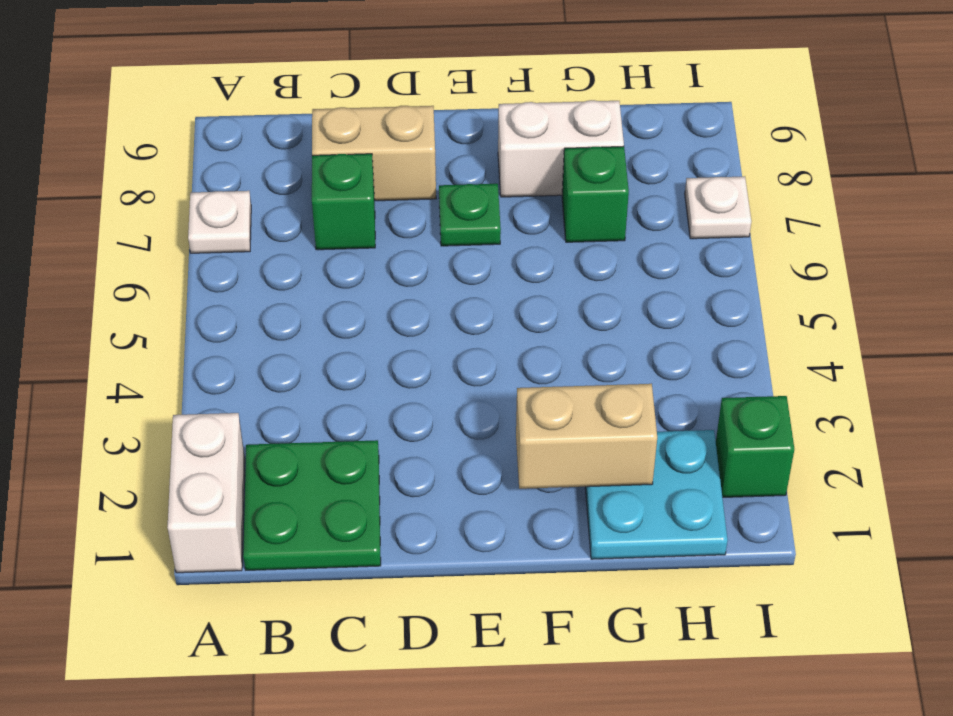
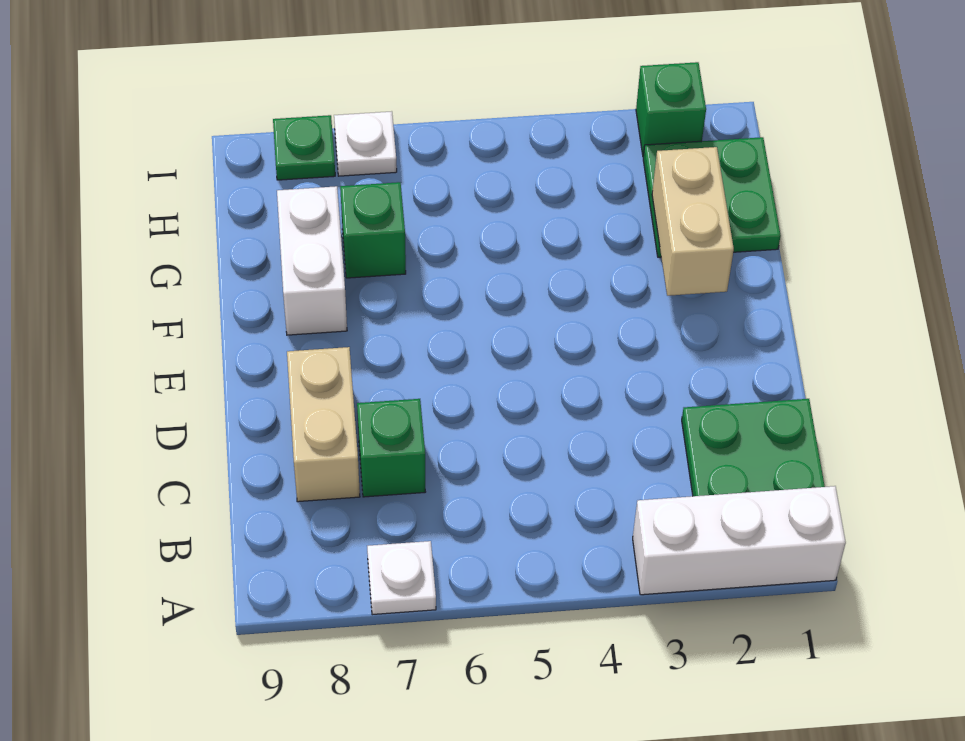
white 1x2 brick [167,413,245,573] -> white 1x3 brick [633,486,846,595]
green 1x1 plate [439,184,501,246] -> green 1x1 plate moved to [273,115,335,180]
cyan 2x2 plate [585,430,728,559] -> green 2x2 plate [643,137,781,257]

